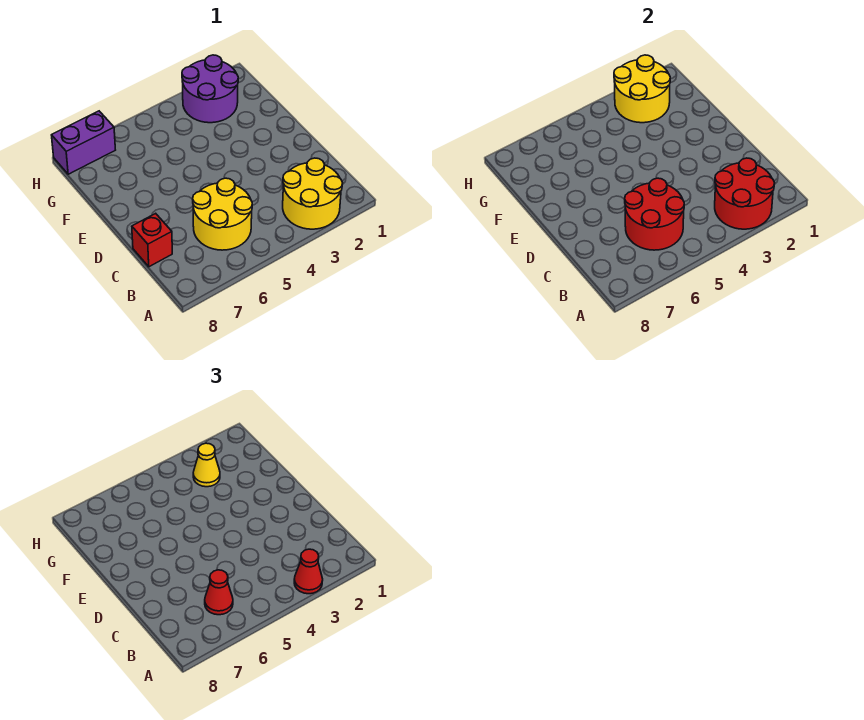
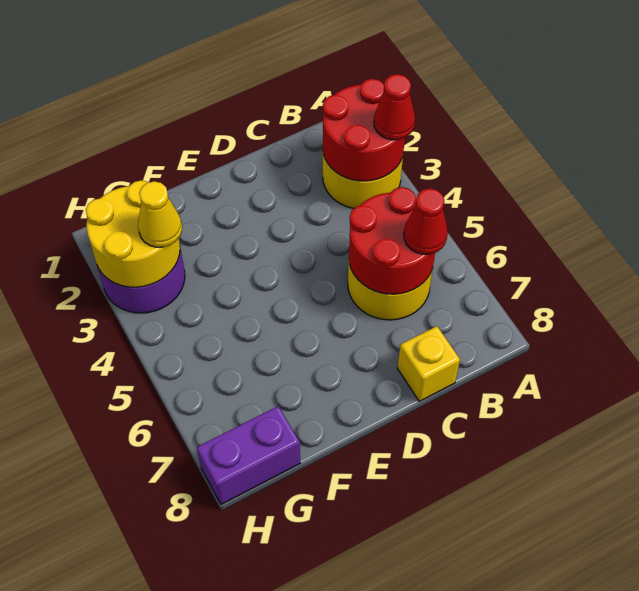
red 1x1 brick [132,213,172,267] -> yellow 1x1 brick [397,326,460,401]
purple 1x2 brick [52,111,115,174] -> purple 1x2 brick turned to [197,406,300,504]

